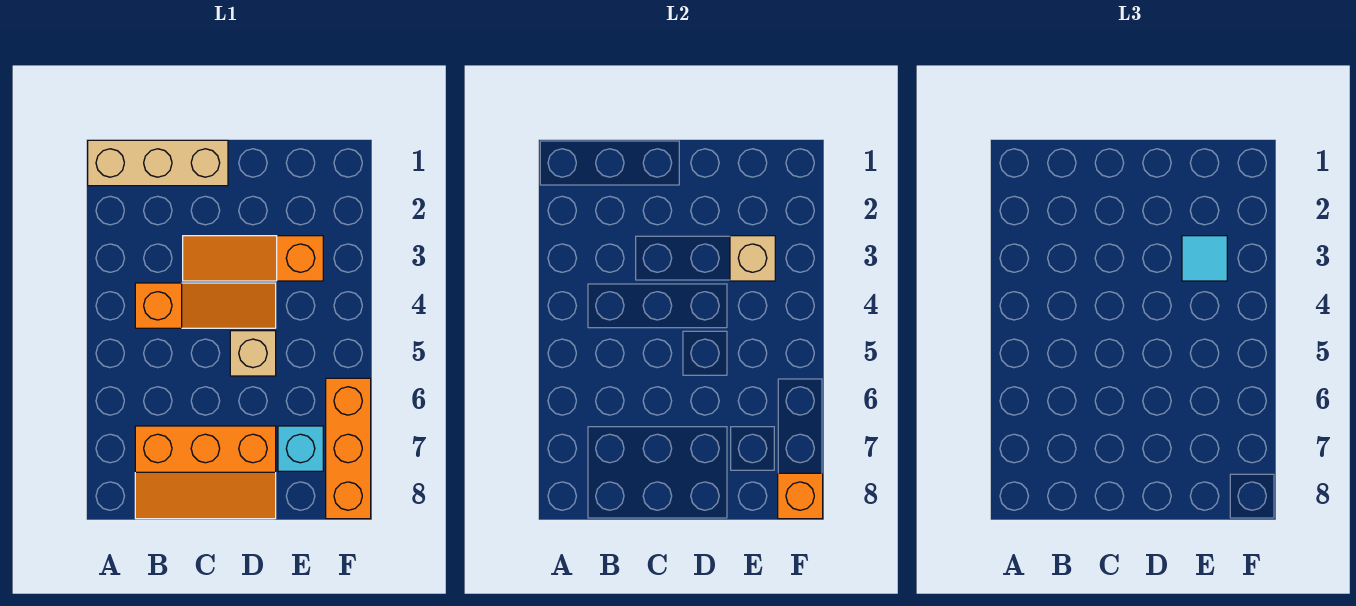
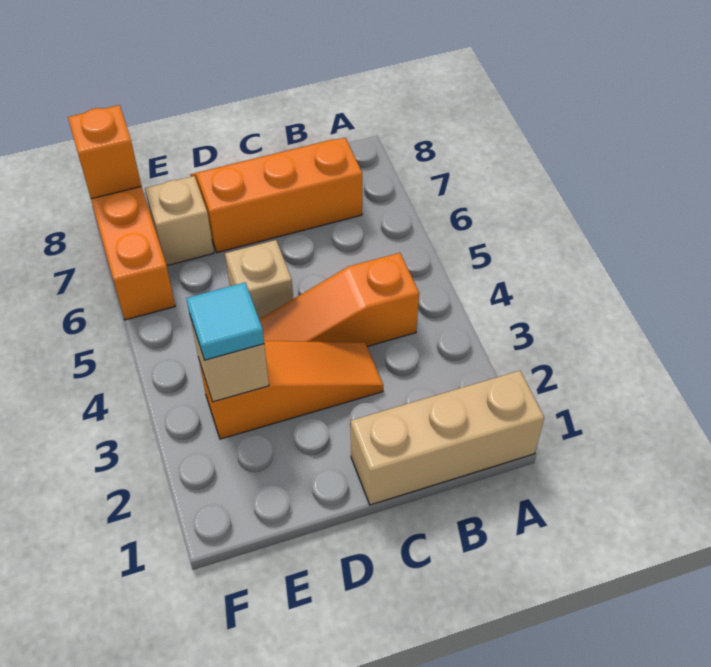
cyan 1x1 brick [278,426,323,471] -> tan 1x1 brick [145,176,214,266]

